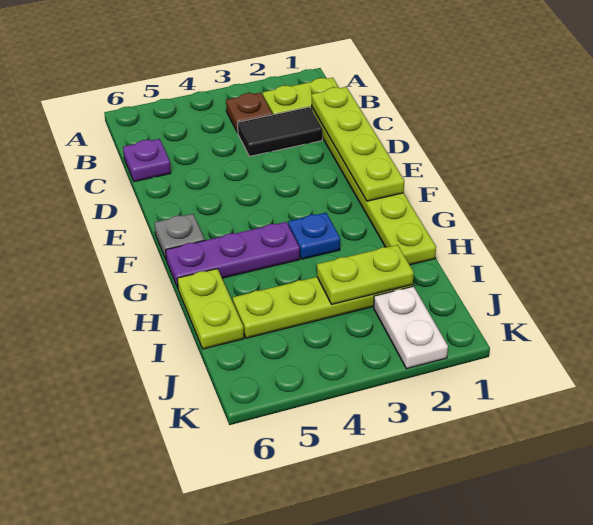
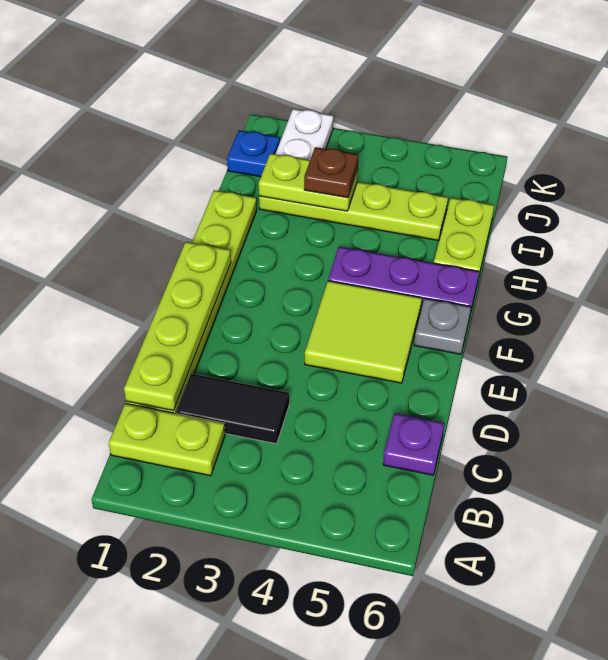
brown 1x1 plate [226,93,272,133] -> brown 1x1 plate moved to [304,147,358,198]
none -> lime 2x2 tile [305,281,422,383]
blue 1x1 plate [288,213,340,259] -> blue 1x1 plate moved to [227,130,280,177]

